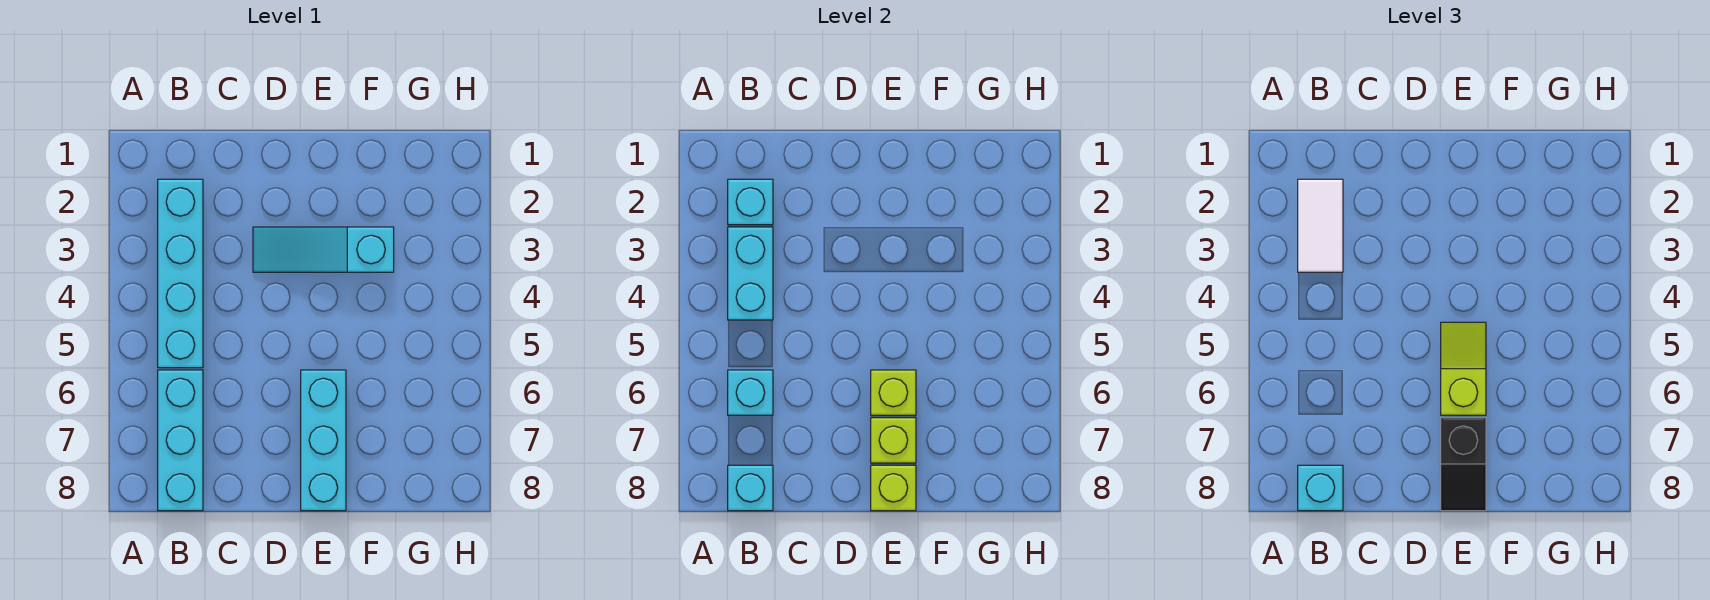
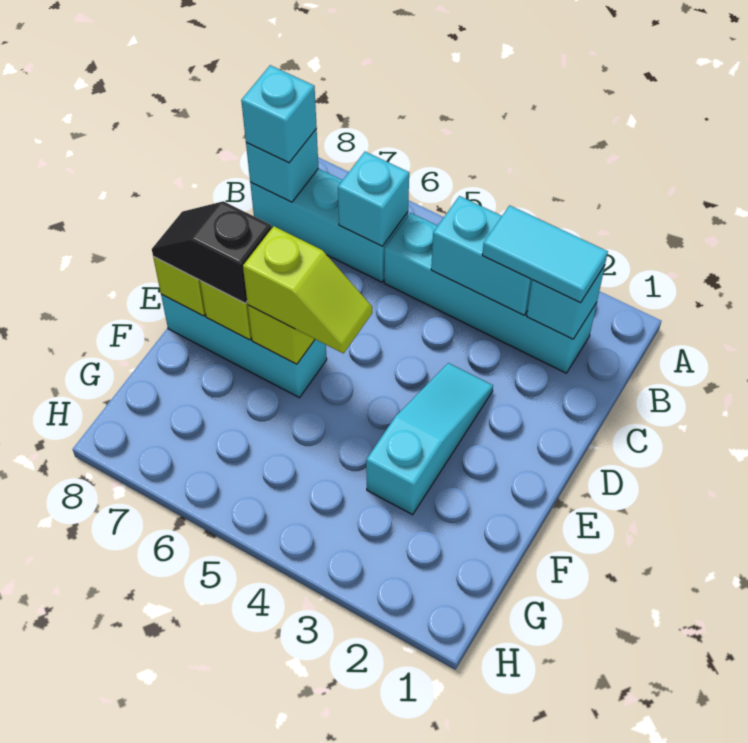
white 1x2 tile [1298,179,1343,272] -> cyan 1x2 tile [482,205,608,303]

